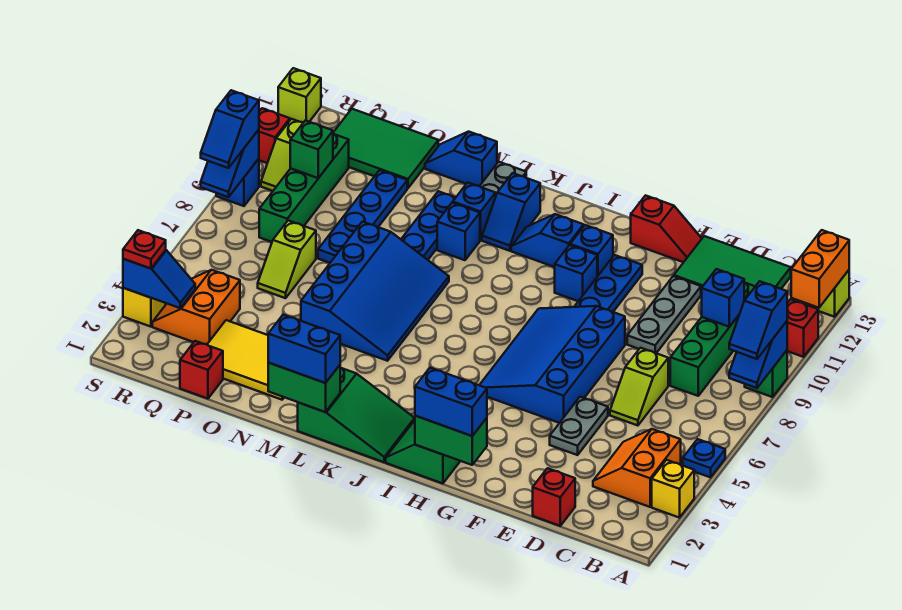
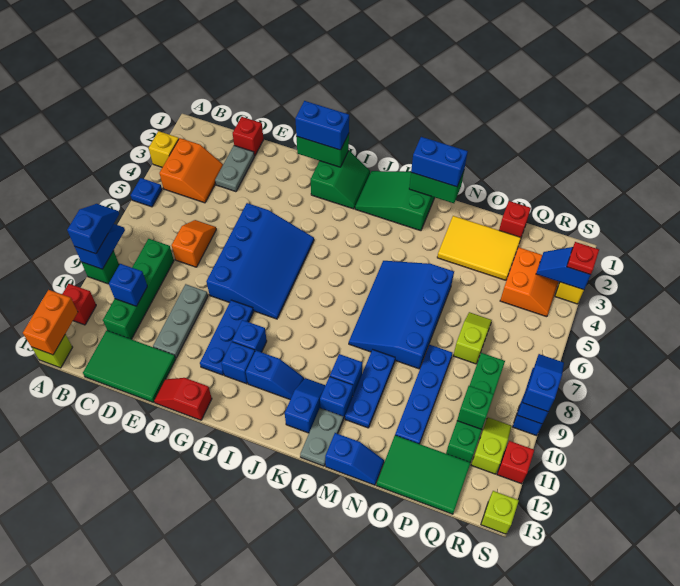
lime 1x2 slope [610,348,668,426] -> orange 1x2 slope [172,220,216,267]
grey 1x2 plate [550,397,608,455] -> grey 1x2 plate moved to [215,146,254,192]

